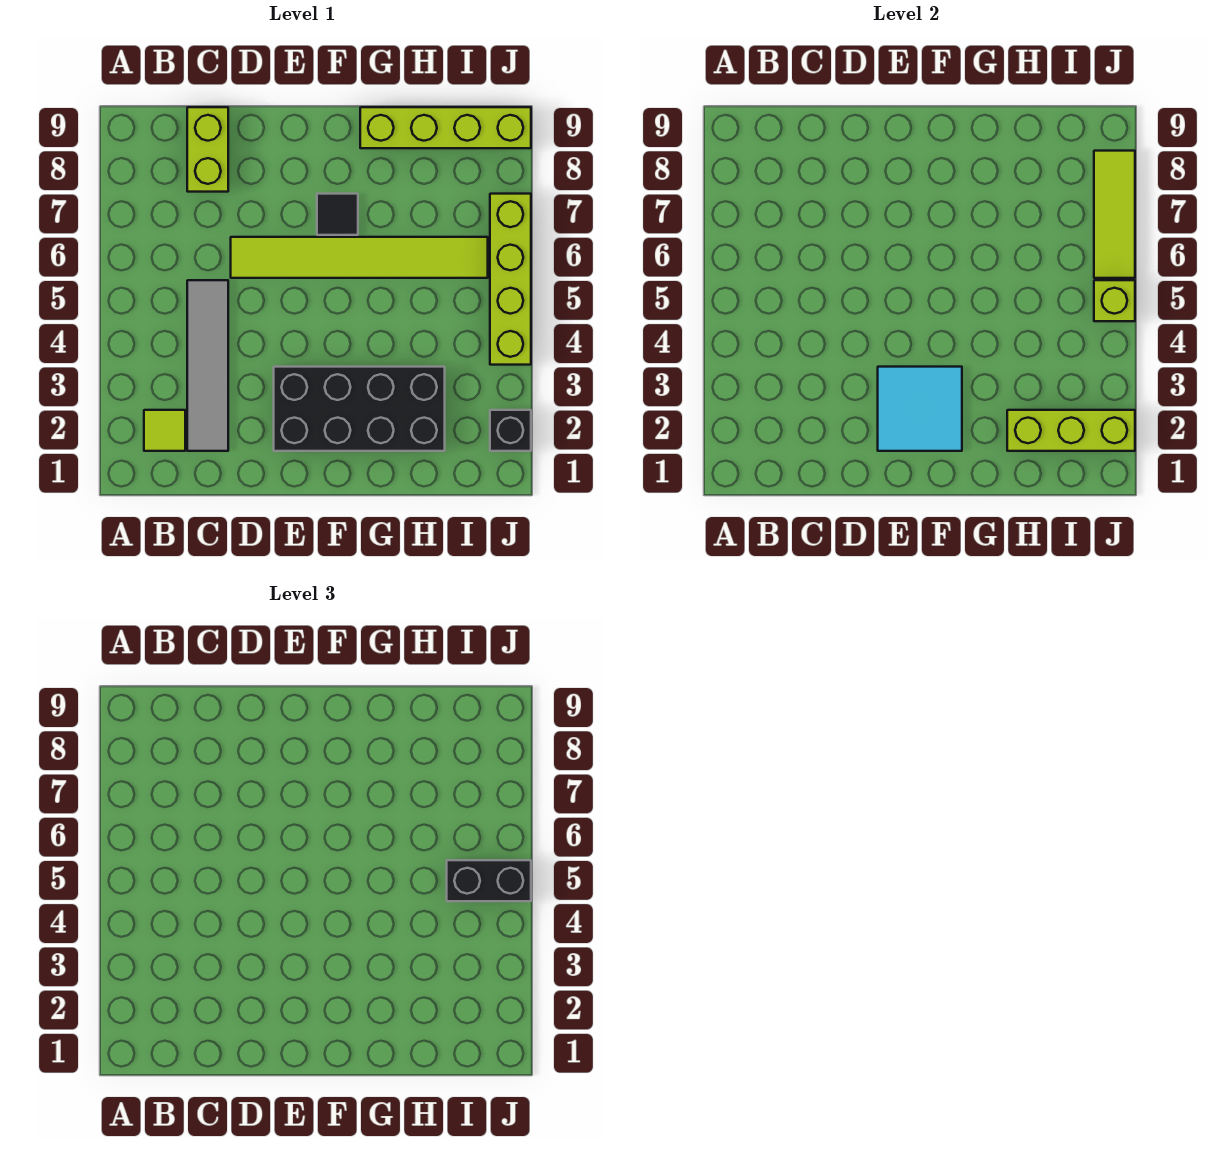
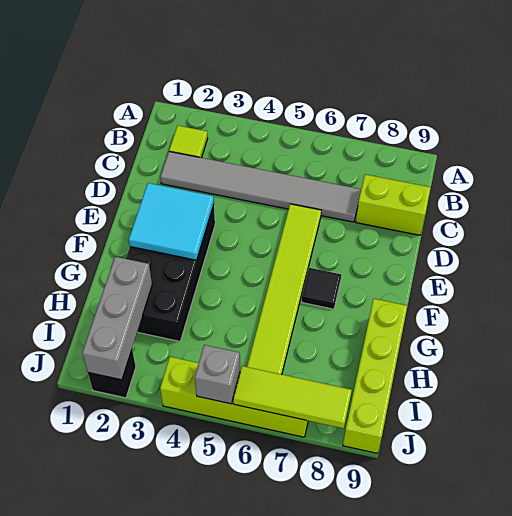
grey 1x4 tile [187,280,228,451] -> grey 1x6 tile [160,152,361,222]
lime 1x3 brick [1007,410,1135,451] -> grey 1x3 brick [82,257,152,380]
black 1x2 brick [447,860,531,901] -> none
lime 1x1 brick [1094,280,1135,321] -> grey 1x1 brick [195,345,240,404]

